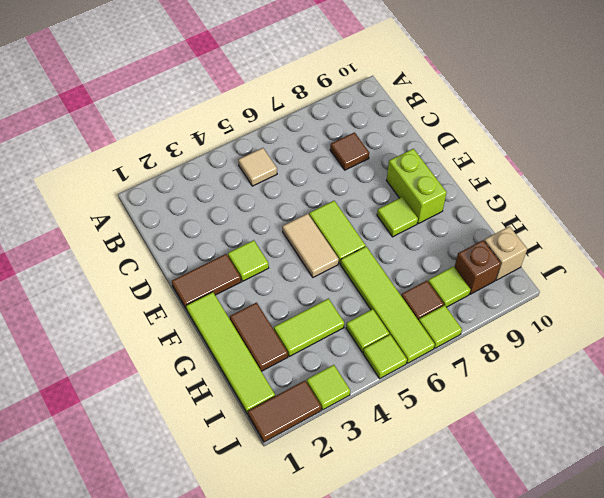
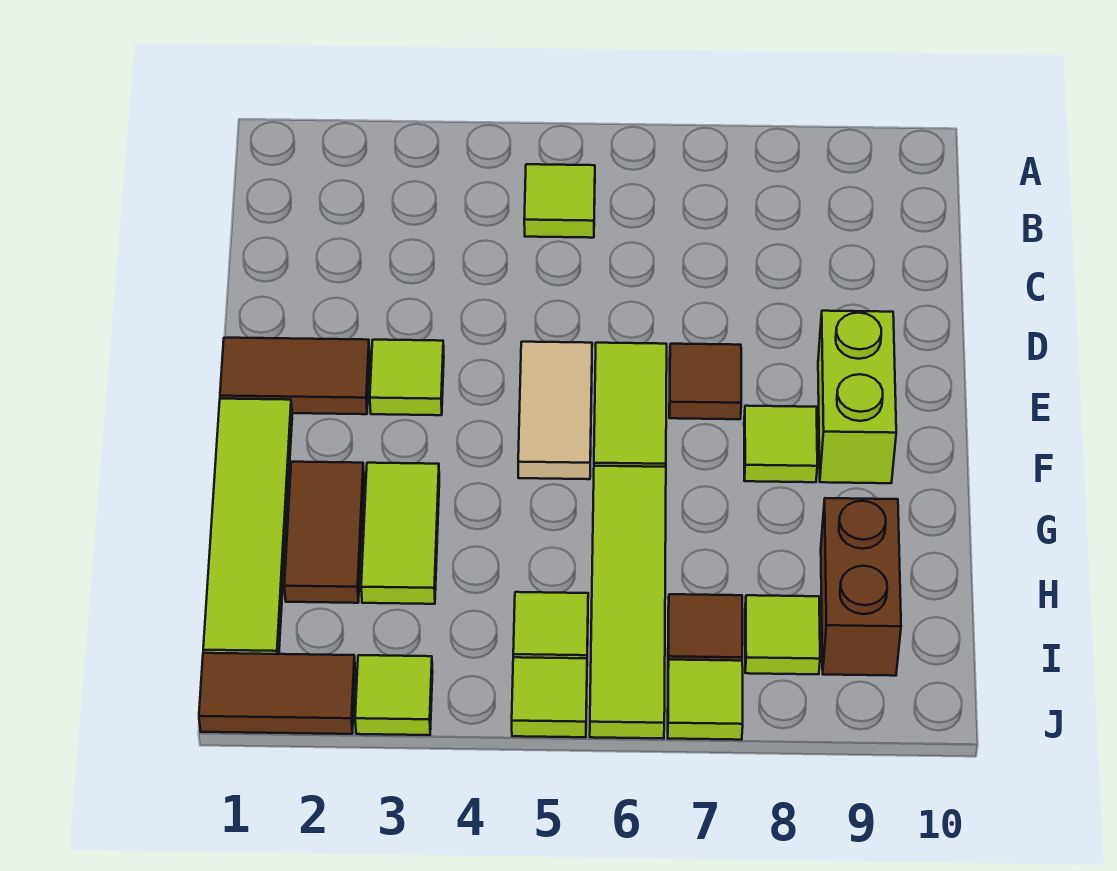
tan 1x1 tile [238,148,277,186] -> lime 1x1 tile [524,164,595,238]
brown 1x1 tile [330,132,369,170] -> brown 1x1 tile moved to [669,344,741,419]
lime 1x2 tile [274,299,344,356] -> lime 1x2 tile turned to [361,463,439,604]
brown 1x1 brick [454,240,501,294] -> brown 1x2 brick [821,498,901,676]
tan 1x1 brick [484,226,527,280] -> none

